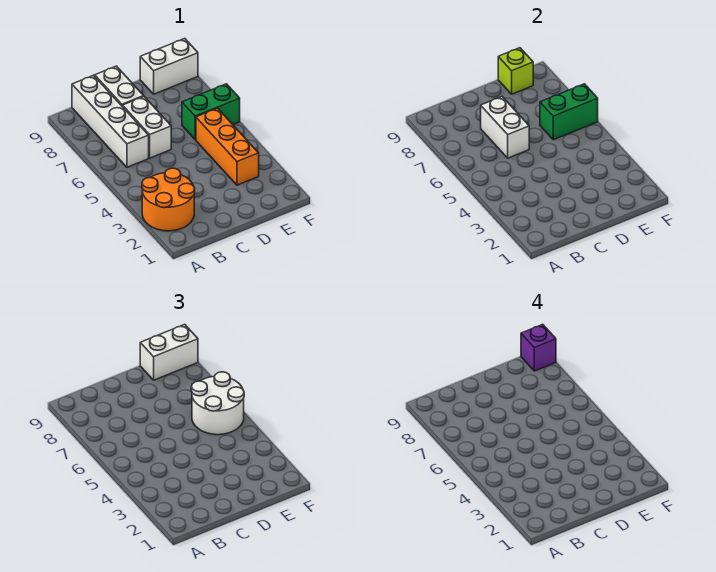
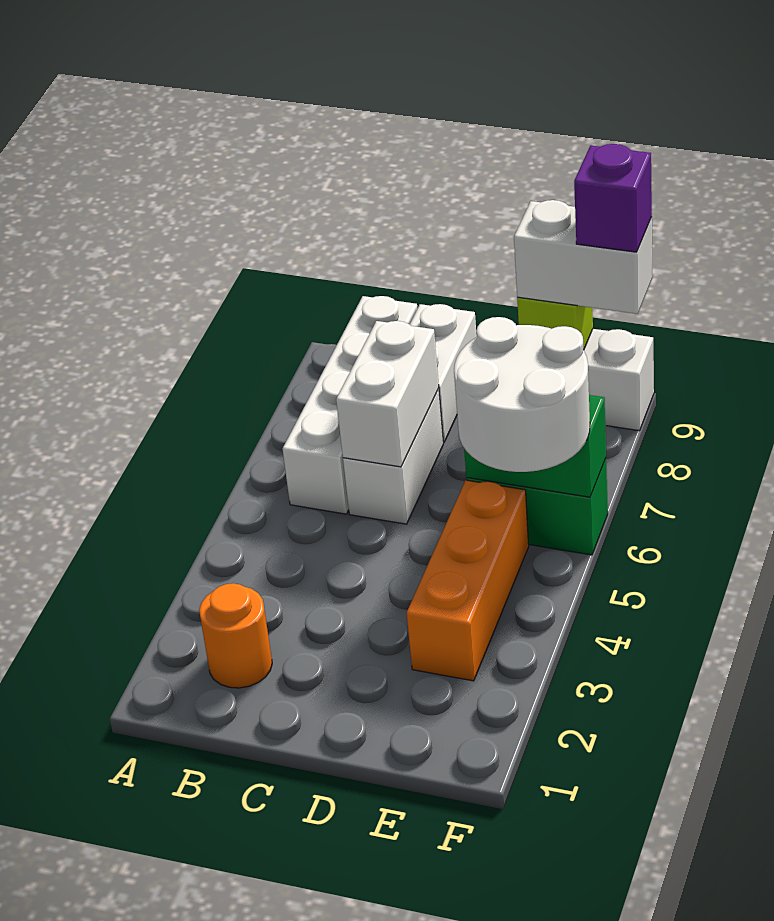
orange 2x2 round brick [142,168,195,231] -> orange 1x1 round brick [199,583,272,688]

